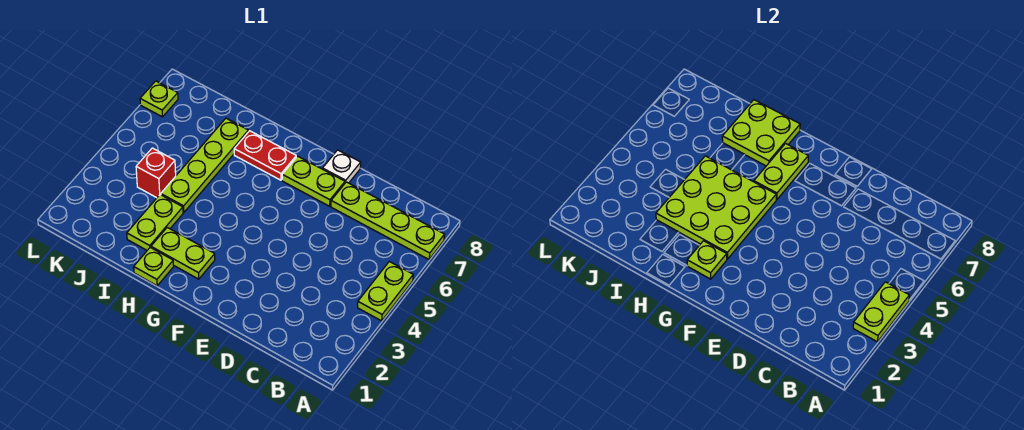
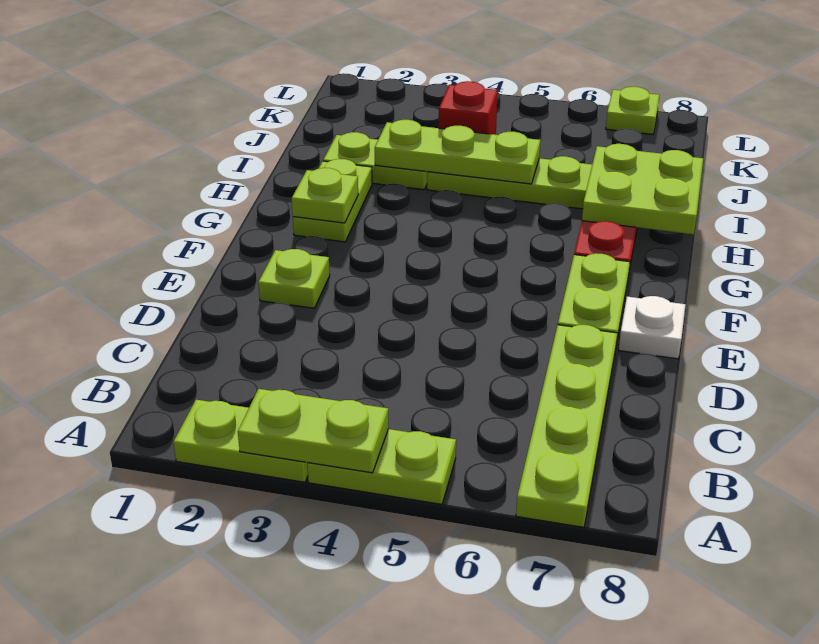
lime 3x3 plate [656,156,776,259] -> lime 1x3 plate [375,120,541,184]
lime 1x2 plate [754,144,808,200] -> lime 1x2 plate moved to [173,400,308,482]
lime 1x1 plate [134,247,174,286] -> lime 1x1 plate moved to [258,249,330,308]

